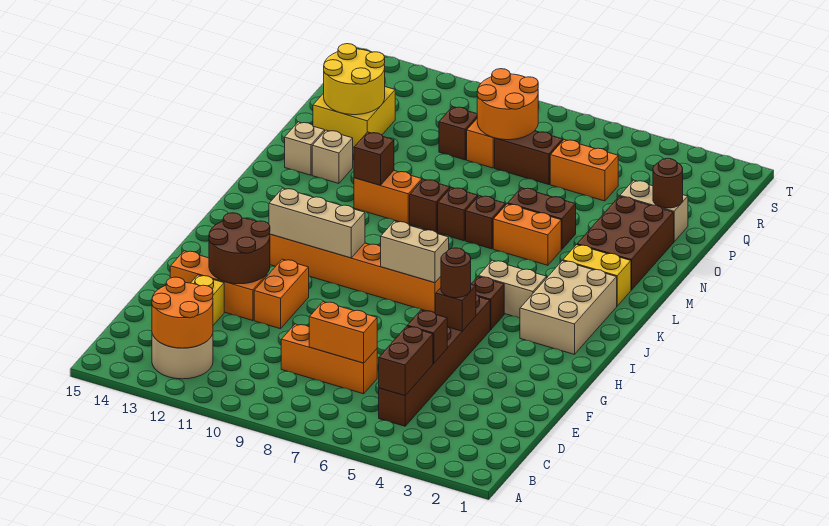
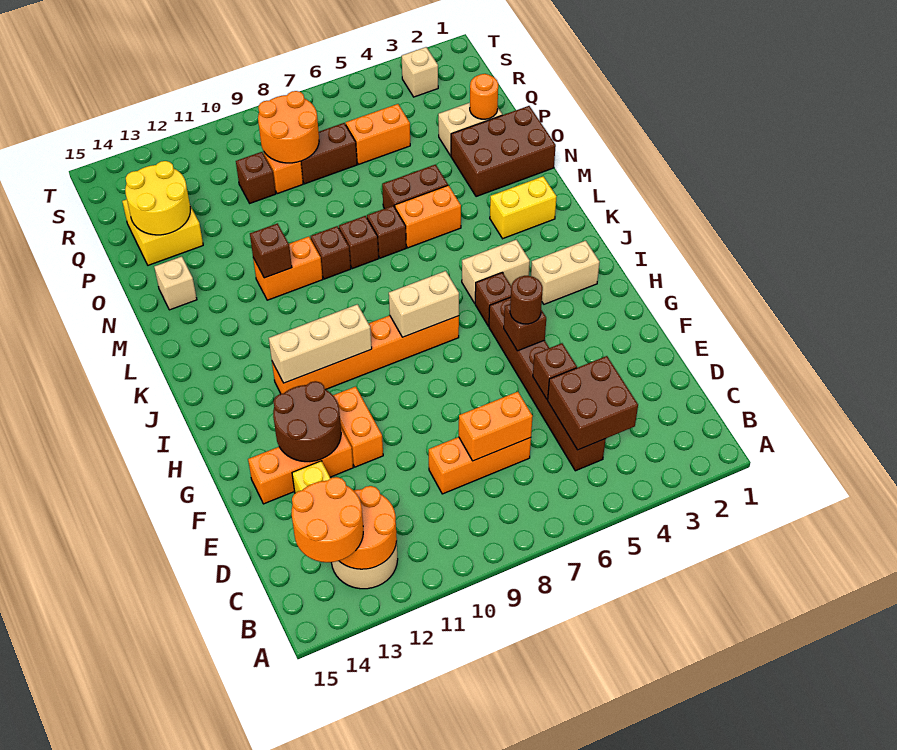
none -> orange 2x2 round brick [292,477,363,562]
brown 1x2 brick [379,326,433,396] -> brown 2x2 brick [548,356,638,450]
tan 2x3 brick [520,261,617,354] -> tan 1x2 brick [531,241,600,304]
brown 2x3 brick [577,196,674,290] -> brown 2x3 brick turned to [451,106,556,197]
tan 1x1 brick [312,130,353,183] -> tan 1x1 brick moved to [402,47,438,97]
brown 1x1 round brick [653,158,683,208] -> orange 1x1 round brick [470,74,498,119]

